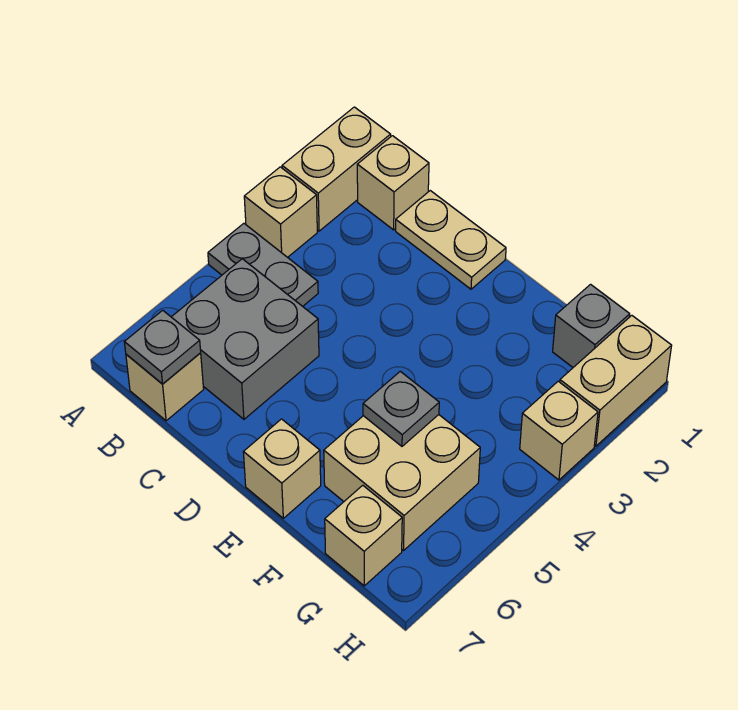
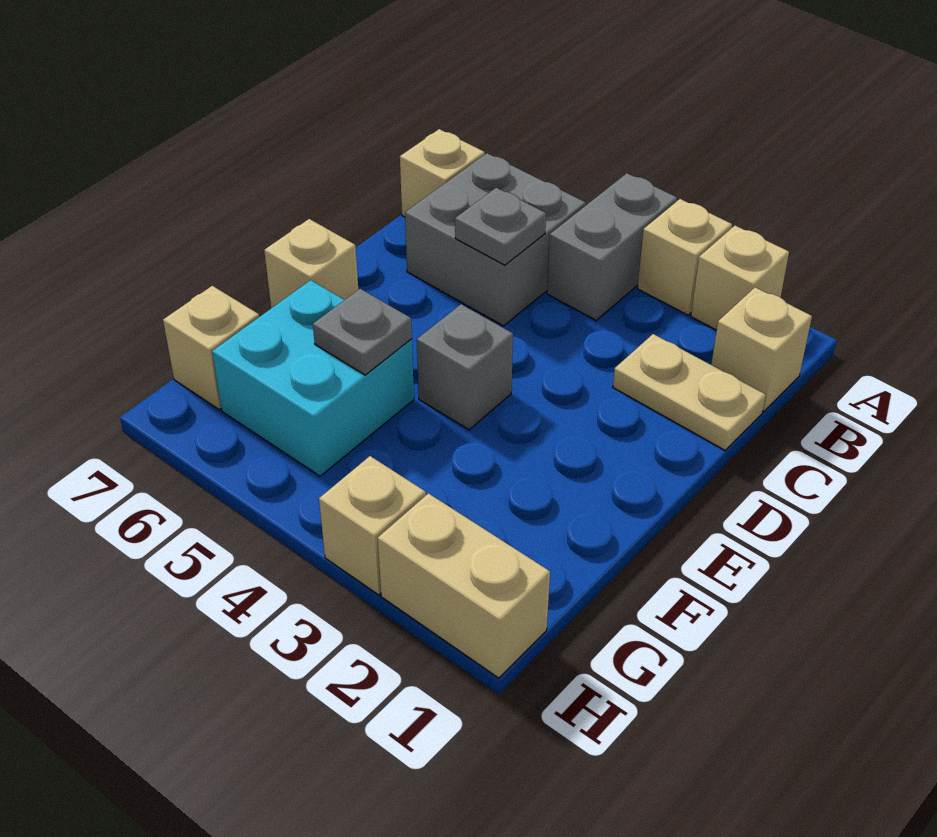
tan 1x2 brick [282,107,391,231] -> tan 1x1 brick [691,226,789,330]
grey 1x2 plate [208,223,318,306] -> grey 1x2 brick [547,173,677,320]
grey 1x1 plate [124,310,201,384] -> grey 1x1 plate moved to [455,188,546,265]
tan 1x2 plate [396,191,506,289] -> tan 1x2 plate turned to [613,334,766,450]
tan 2x2 brick [324,415,480,550] -> cyan 2x2 brick [212,280,414,476]
grey 1x1 brick [553,284,630,367] -> grey 1x1 brick moved to [417,304,513,430]

